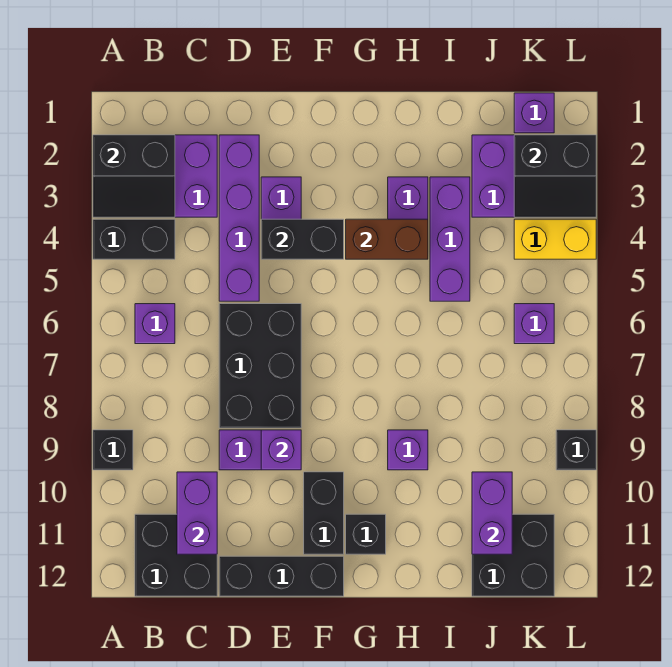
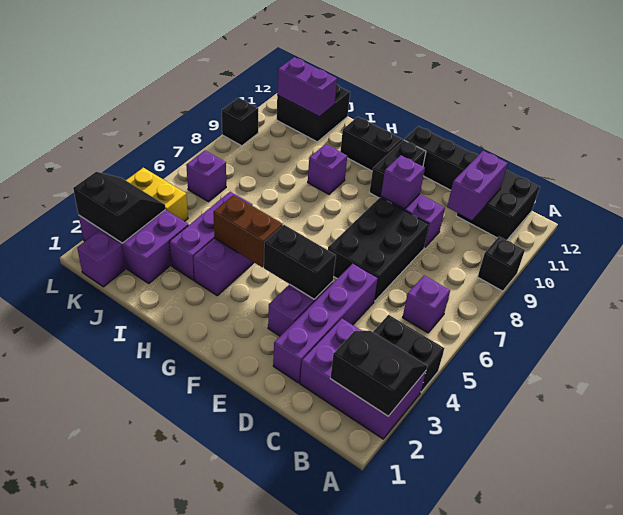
black 1x1 brick [346,514,386,554] -> black 1x2 brick [340,117,402,171]
purple 1x2 brick [472,472,512,554] -> purple 1x2 brick turned to [277,57,337,117]

